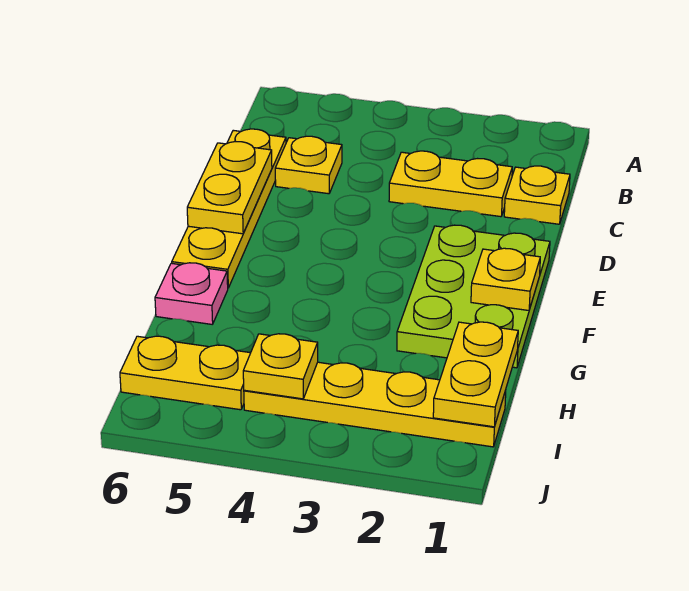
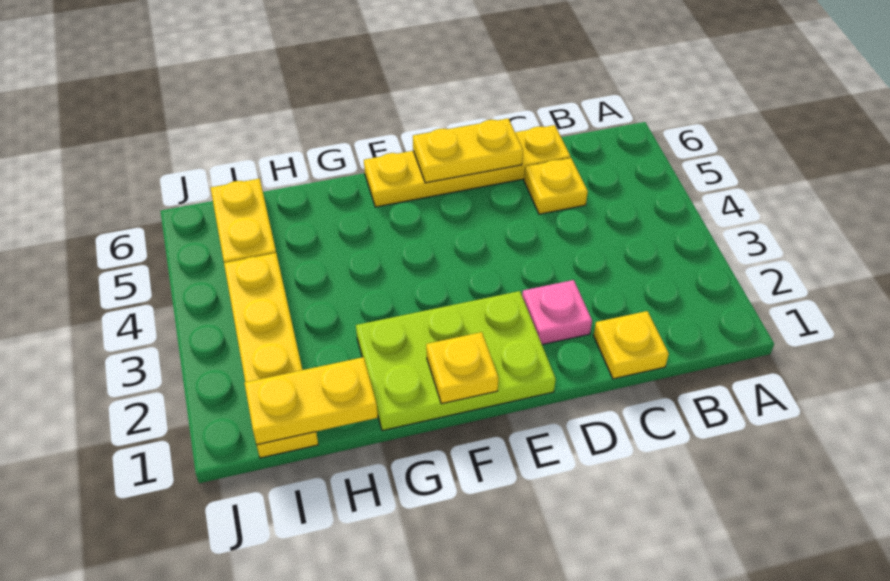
yellow 1x2 plate [389,151,512,217] -> none
pink 1x1 plate [155,263,228,324] -> pink 1x1 plate moved to [522,280,592,345]
yellow 1x1 plate [243,334,318,399] -> none

